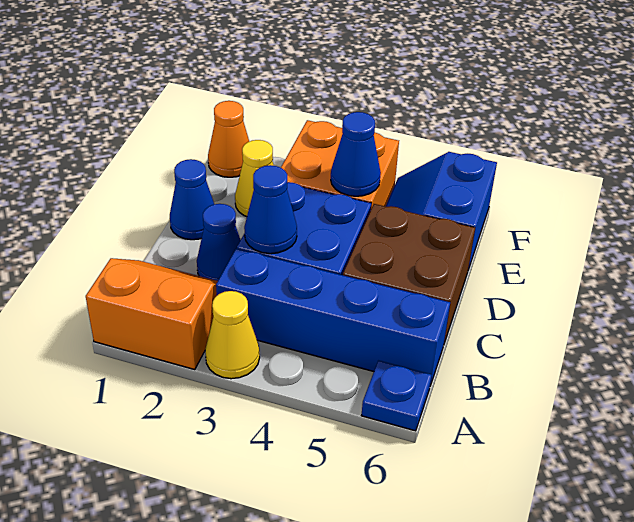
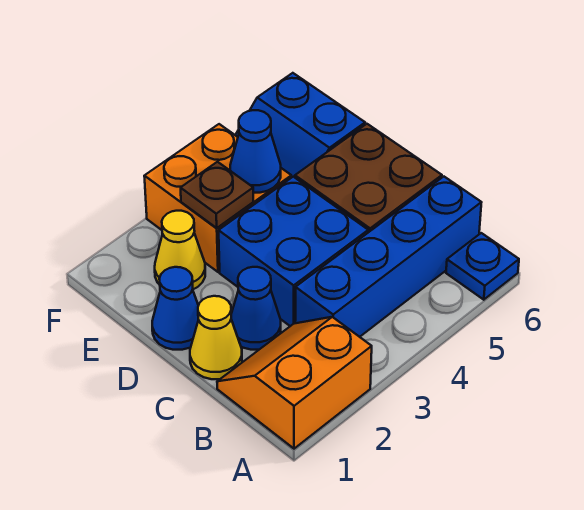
yellow 1x1 cone [205,291,260,379] -> yellow 1x1 cone moved to [190,296,242,379]
blue 1x1 cone [244,165,297,254] -> none
none -> brown 1x1 plate [181,162,253,228]
orange 1x1 cone [208,101,249,177] -> none

